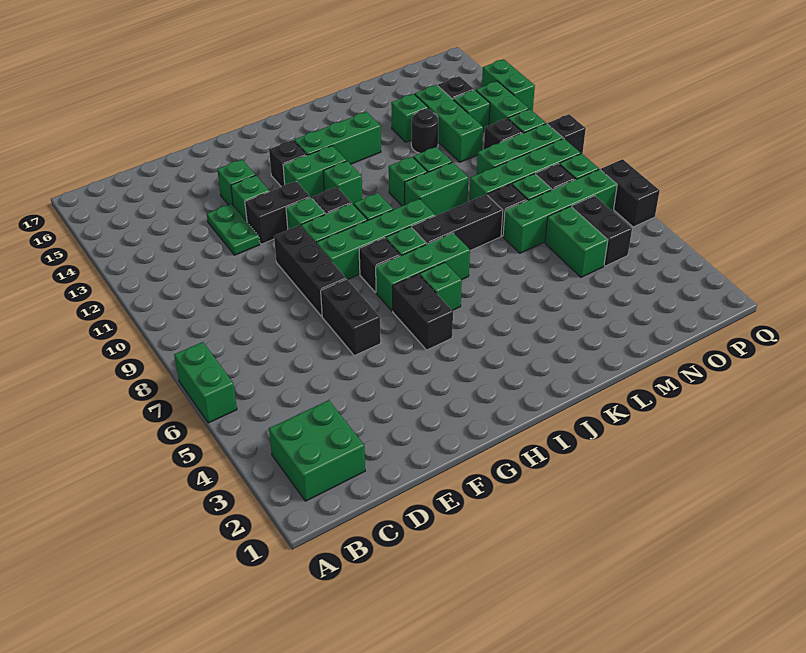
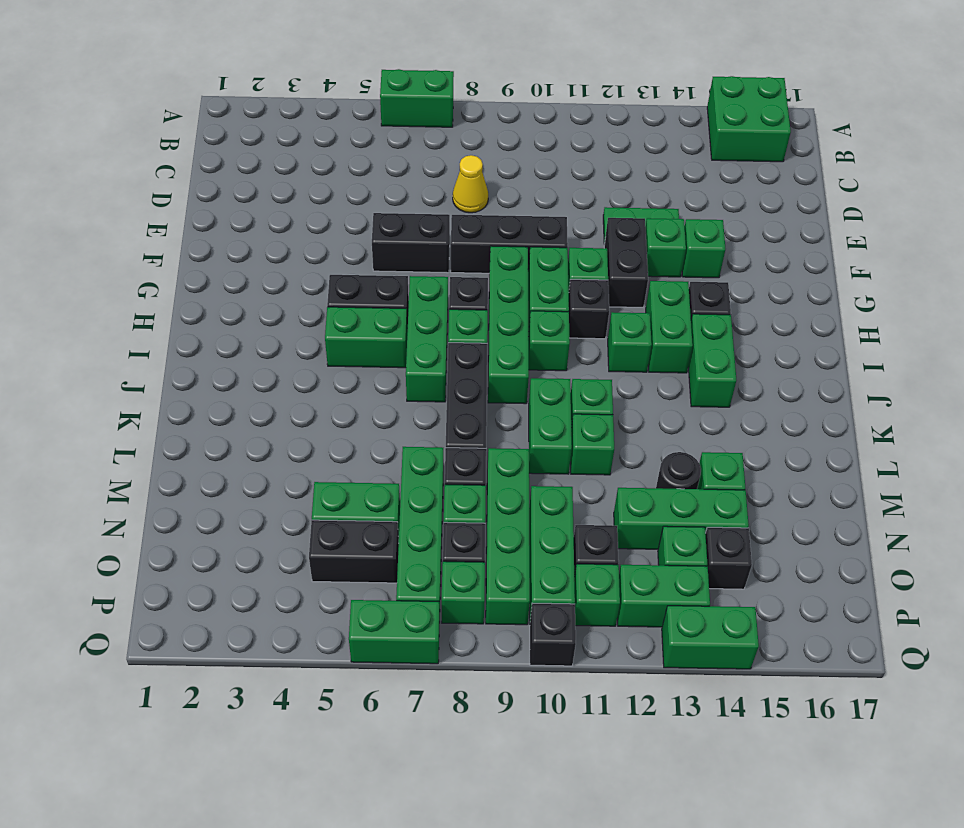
green 2x2 brick [269,400,365,501] -> green 2x2 brick moved to [707,76,791,162]
none -> yellow 1x1 cone [453,155,488,213]
green 1x1 brick [420,262,462,310] -> green 1x2 brick [325,307,407,368]
green 1x3 brick [294,112,381,164] -> green 1x2 brick [688,314,736,407]
black 1x2 brick [601,159,660,227] -> green 1x2 brick [349,600,439,664]

